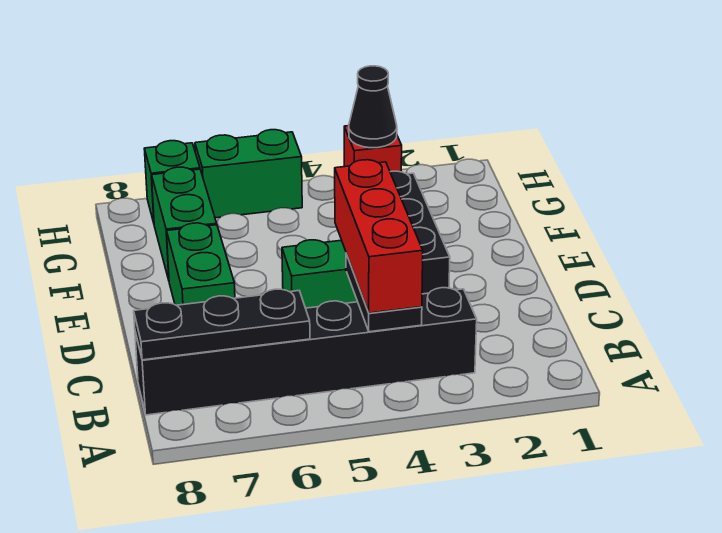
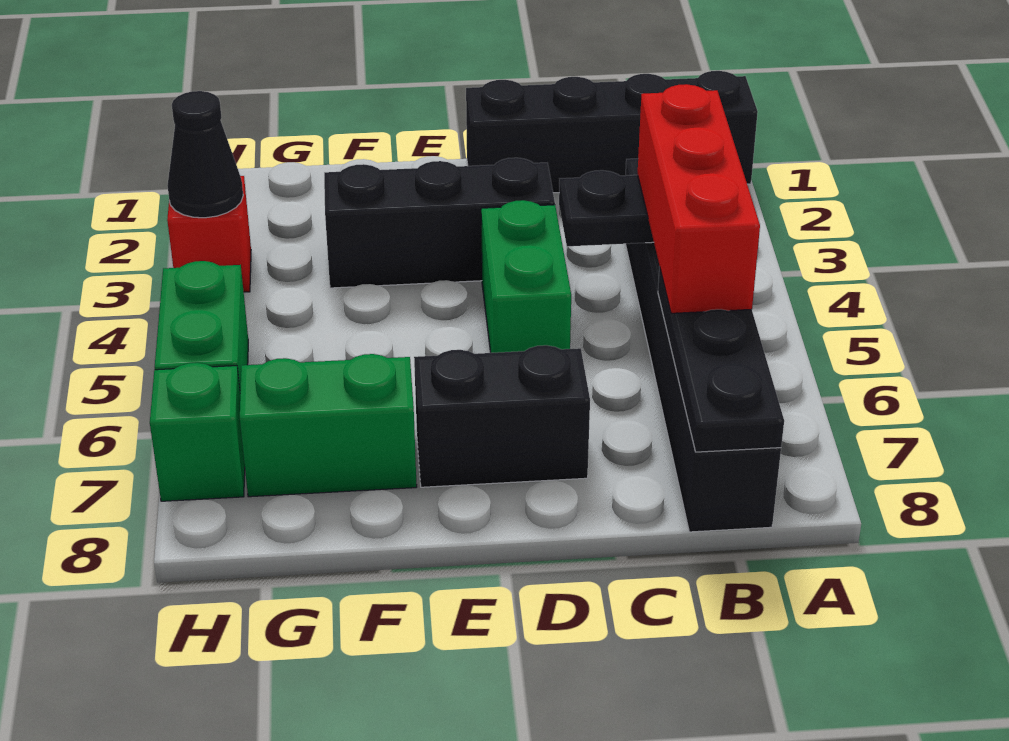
none -> black 1x4 brick [466,71,758,193]
red 1x3 brick [335,160,423,313] -> red 1x3 brick turned to [638,84,760,313]
green 1x2 brick [167,223,235,305] -> black 1x2 brick [414,345,590,487]

